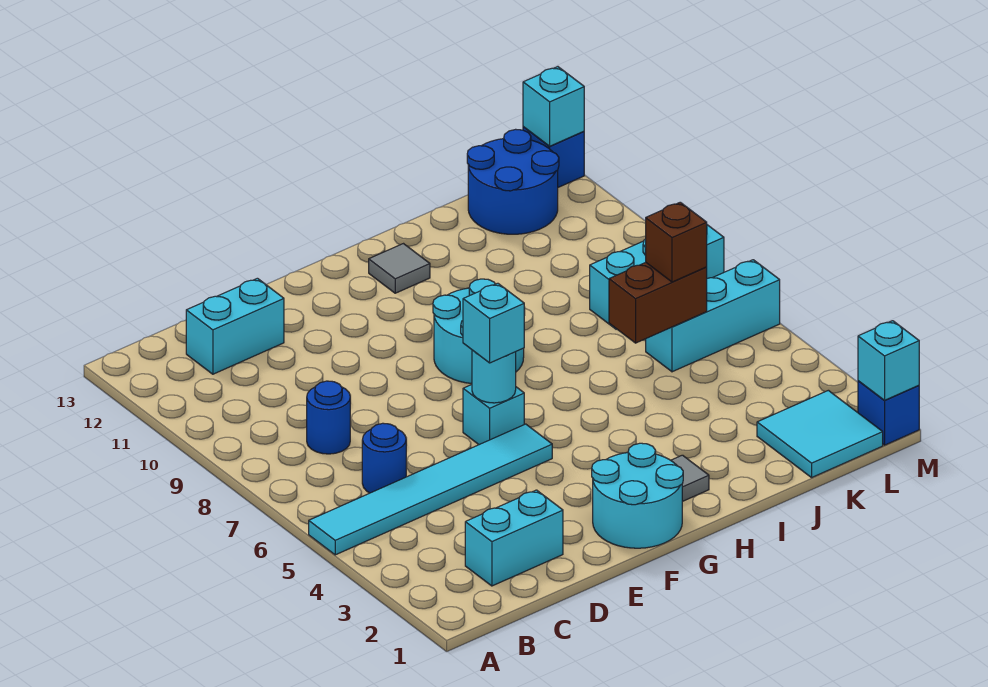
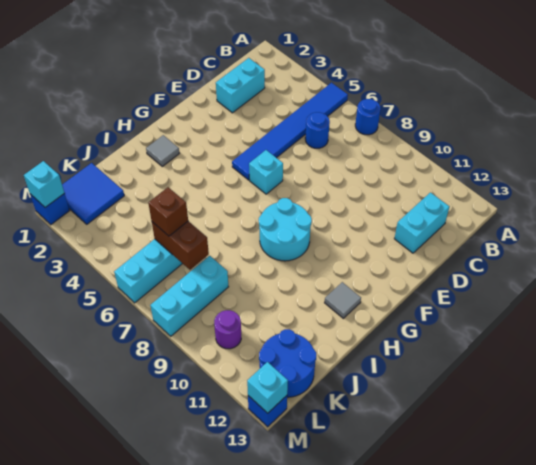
cyan 1x6 tile [309,424,552,555] -> blue 1x6 tile [232,83,348,180]
blue 1x1 round brick [307,381,350,454] -> blue 1x1 round brick moved to [355,99,381,135]
cyan 2x2 round brick [592,443,683,548] -> none
cyan 1x1 round brick [472,350,516,403] -> none
cyan 1x1 brick [463,283,524,363] -> none
brown 1x2 brick [609,262,707,343] -> brown 1x2 brick turned to [152,221,209,270]
cyan 2x2 tile [757,390,883,477] -> blue 2x2 tile [62,163,124,224]
none -> purple 1x1 round brick [214,310,241,349]

